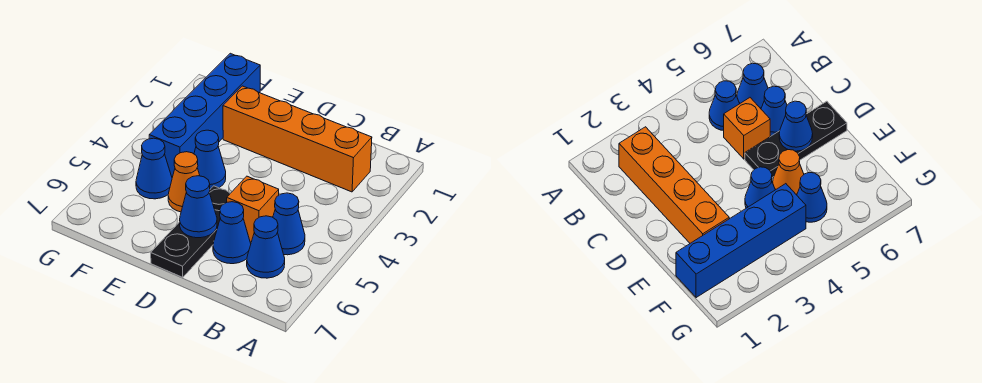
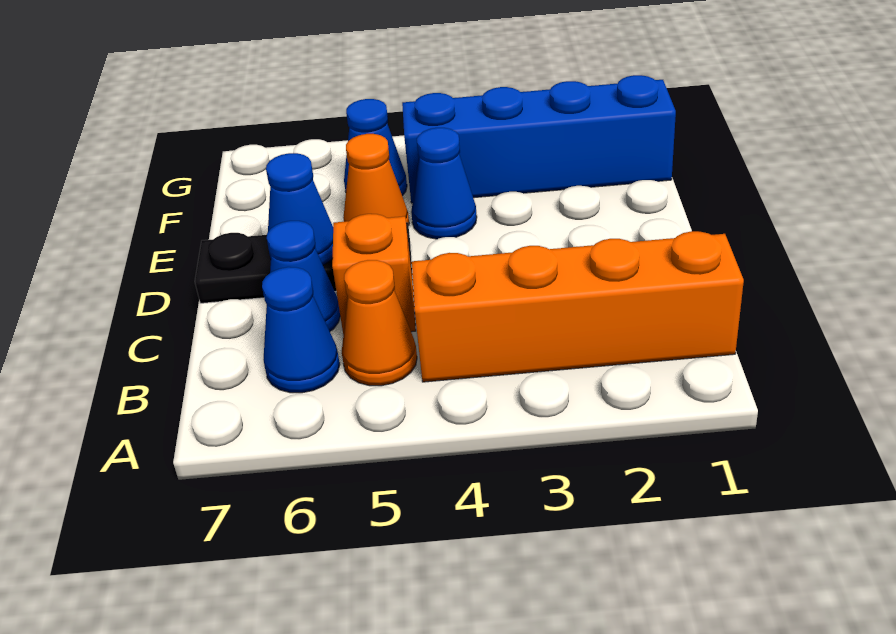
orange 1x4 brick [223,86,372,192] -> orange 1x4 brick turned to [412,231,744,382]
blue 1x1 cone [273,193,305,255] -> orange 1x1 cone [342,260,417,386]

